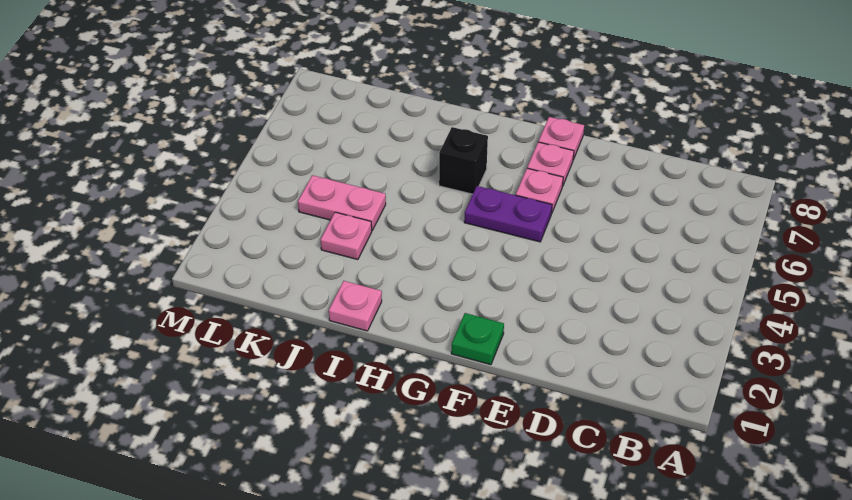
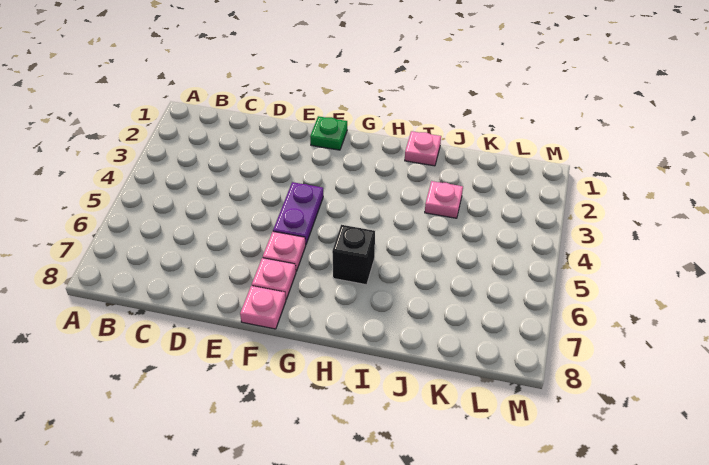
purple 1x2 plate [464,186,552,242] -> purple 1x2 plate turned to [273,182,323,244]
pink 1x2 plate [298,175,386,230] -> none

